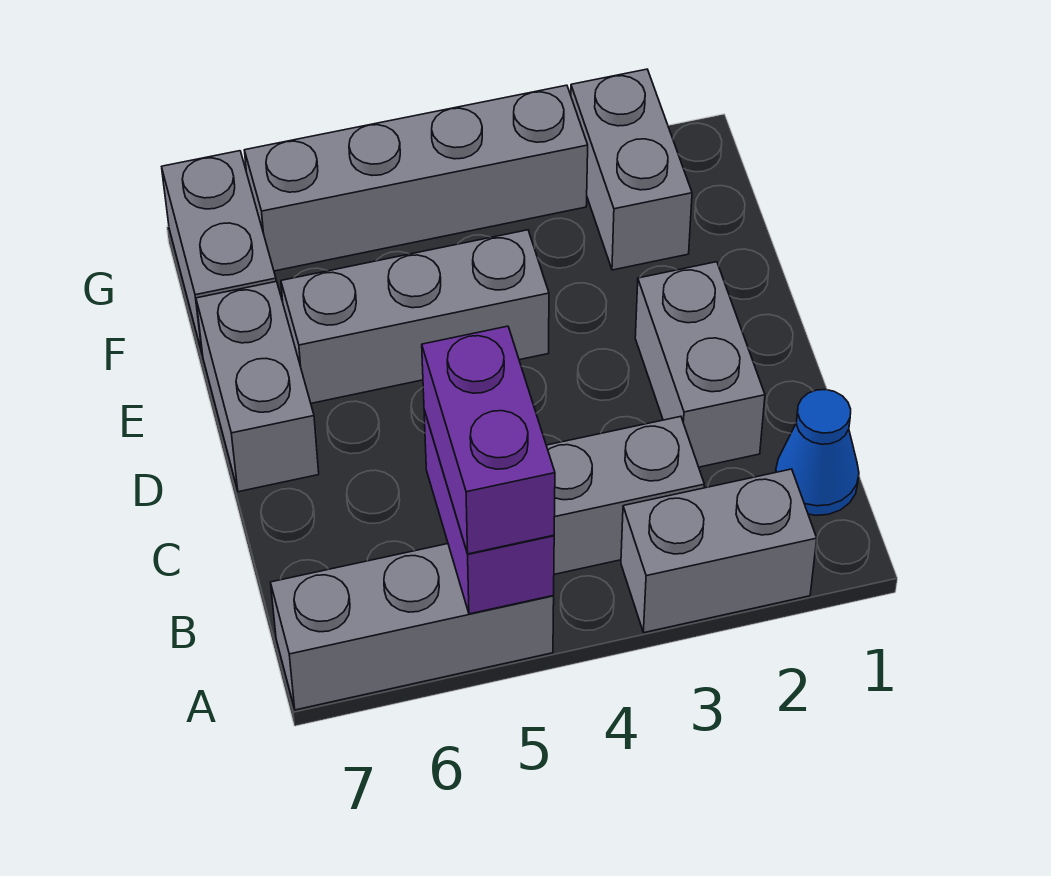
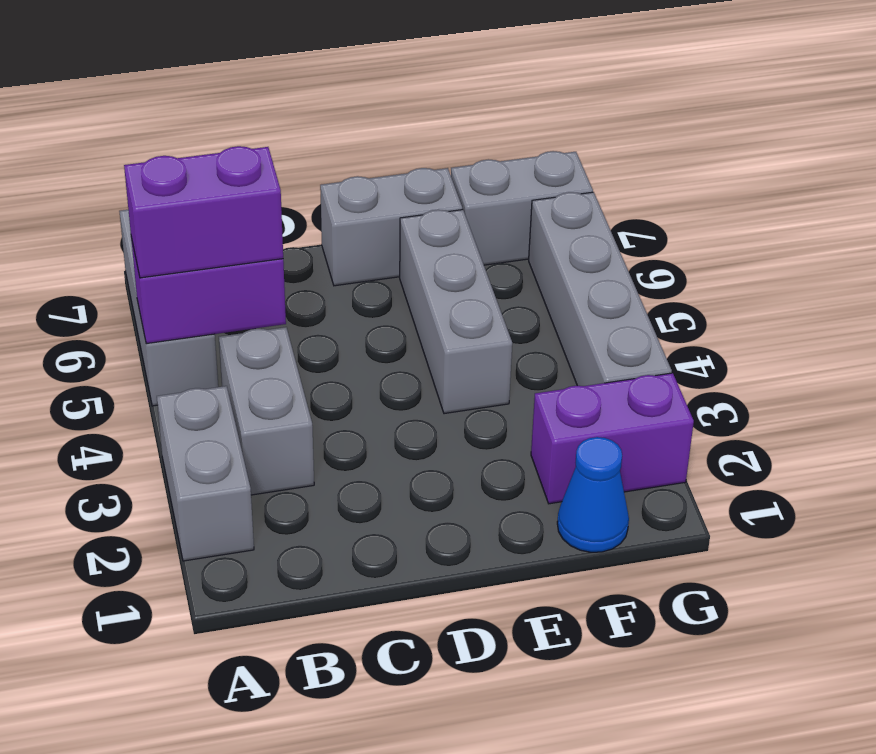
blue 1x1 cone [776,390,859,515] -> blue 1x1 cone moved to [557,437,629,552]
grey 1x2 brick [635,262,765,467] -> none
grey 1x2 brick [571,69,692,270] -> purple 1x2 brick [531,373,694,504]

